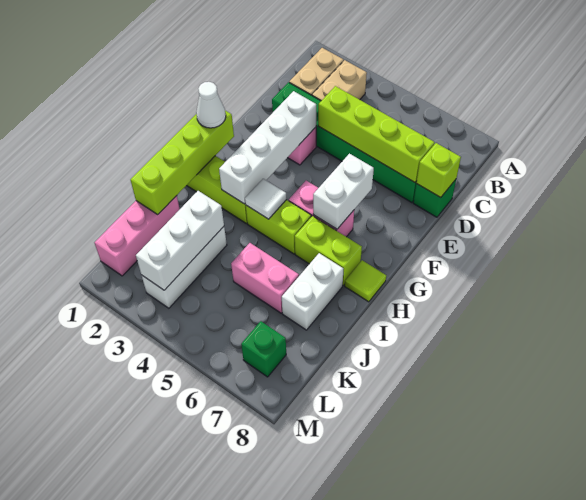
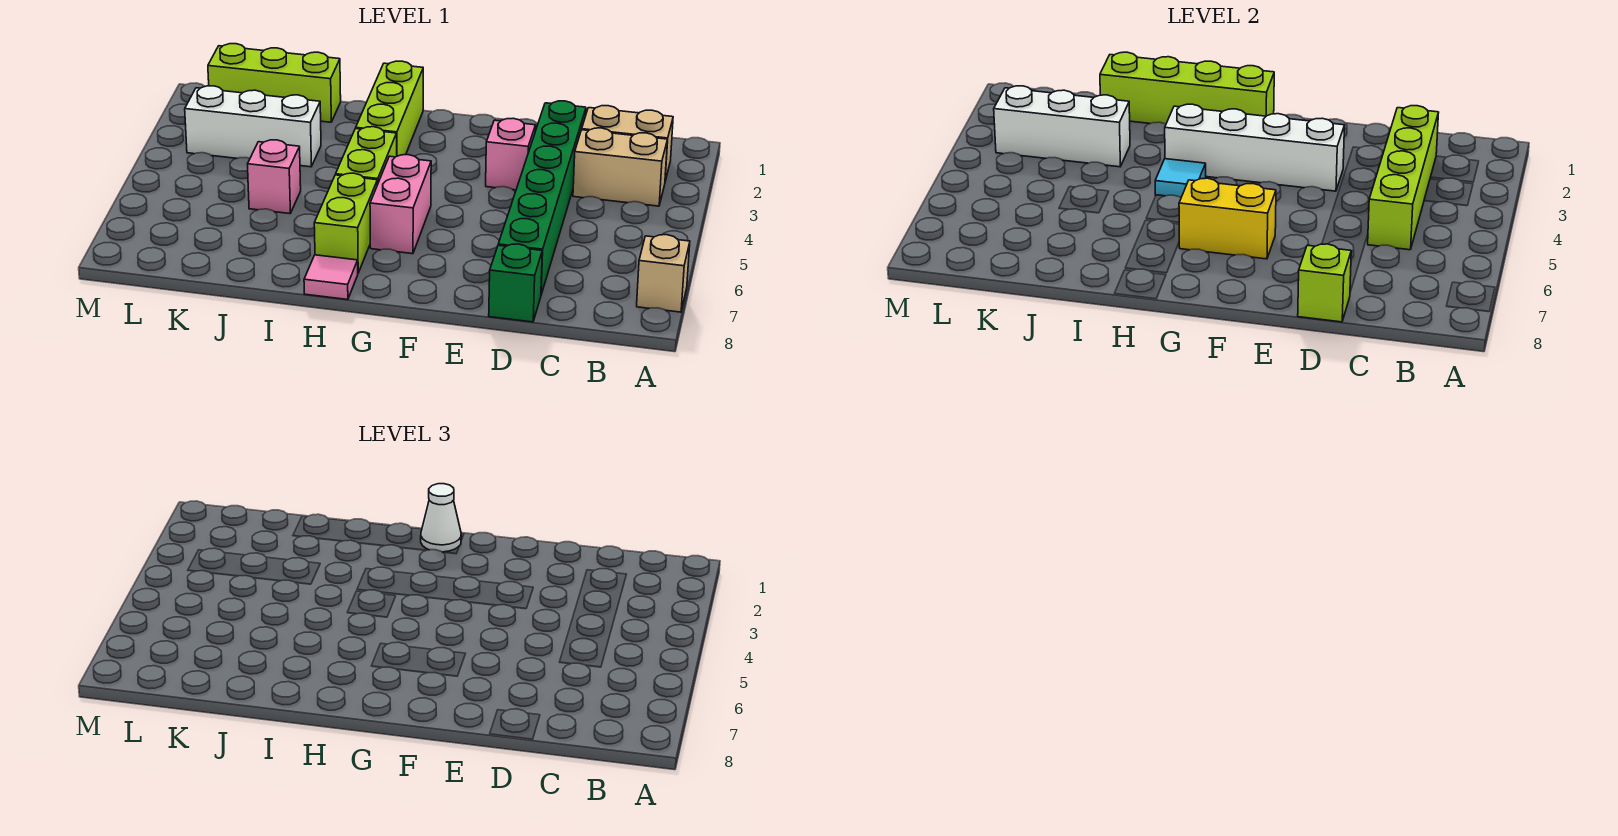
none -> tan 1x1 brick [637,235,690,312]
lime 1x4 brick [318,86,435,182] -> lime 1x4 brick moved to [1368,106,1439,250]
white 1x2 brick [313,154,374,229] -> yellow 1x2 brick [1179,178,1276,259]
white 1x1 tile [245,179,287,219] -> cyan 1x1 tile [1155,159,1206,197]
lime 1x1 tile [345,260,386,302] -> pink 1x1 tile [304,255,358,300]
white 1x2 brick [282,253,343,330] -> none
pink 1x3 brick [95,196,180,276] -> lime 1x3 brick [208,44,341,122]
pink 1x2 brick [231,243,299,313] -> pink 1x1 brick [248,140,301,214]
green 1x1 brick [241,321,286,377] -> none

